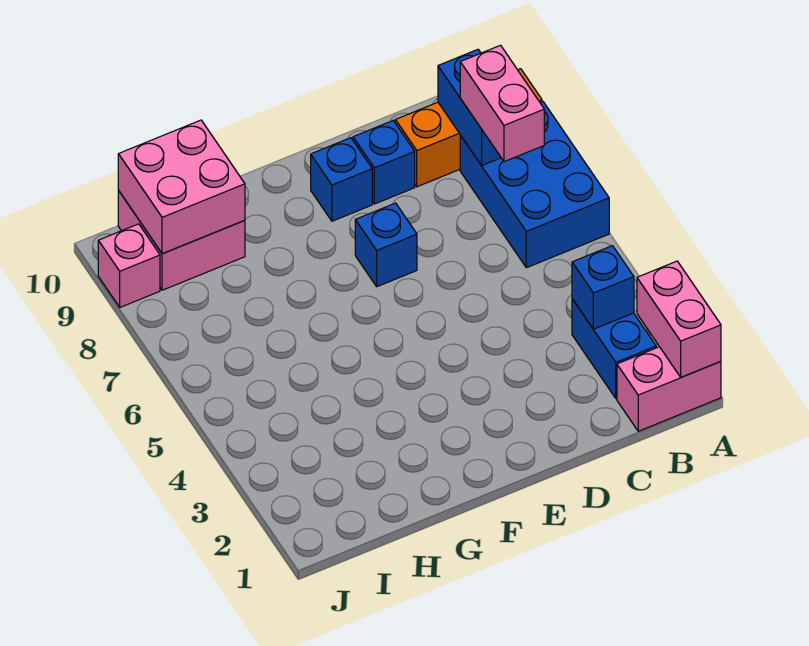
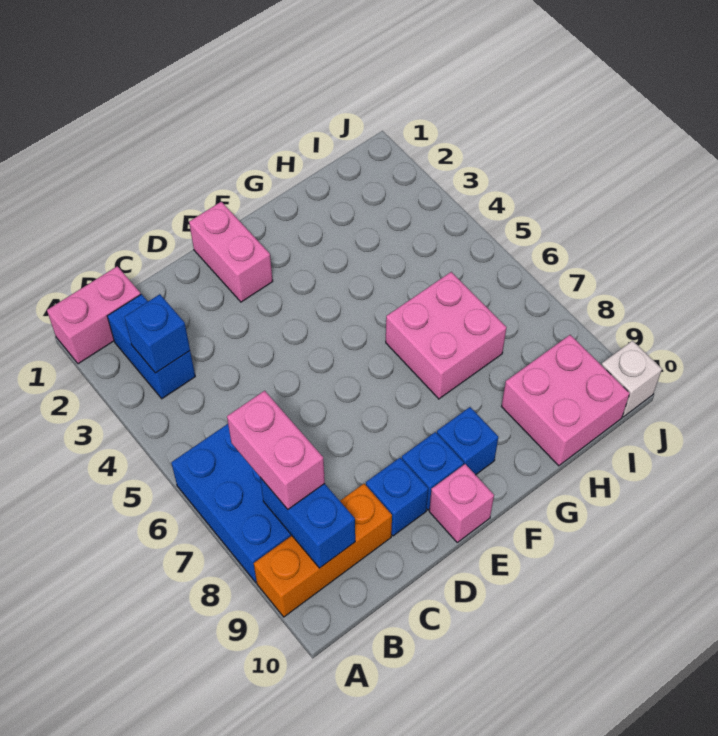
pink 1x2 brick [637,261,721,377] -> pink 1x2 brick moved to [189,202,273,302]
blue 1x1 brick [355,203,417,287] -> blue 1x1 brick moved to [437,407,498,475]
pink 2x2 brick [118,120,245,254] -> pink 2x2 brick moved to [386,272,507,399]
pink 1x1 brick [98,224,160,307] -> pink 1x1 brick moved to [429,464,494,542]
none -> white 1x1 brick [602,341,662,417]

